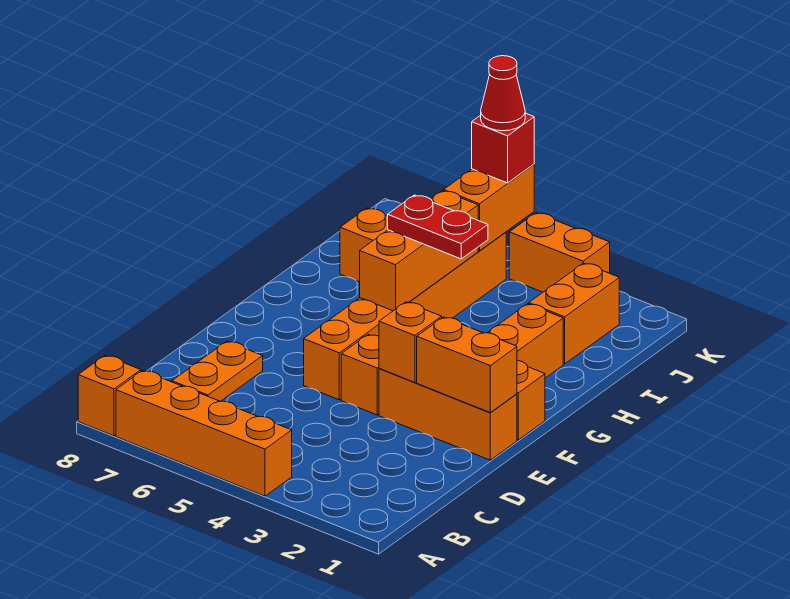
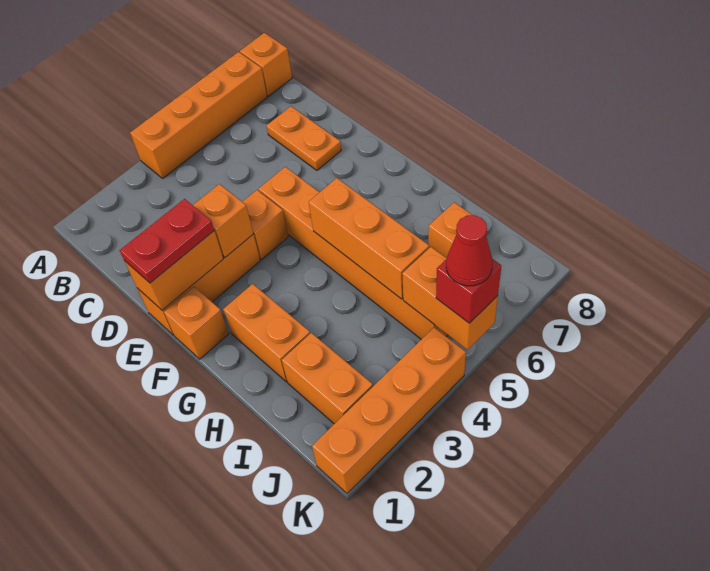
red 1x2 plate [388,195,488,259] -> red 1x2 plate moved to [120,199,214,283]
orange 1x2 brick [509,213,610,292] -> orange 1x4 brick [312,327,466,494]

